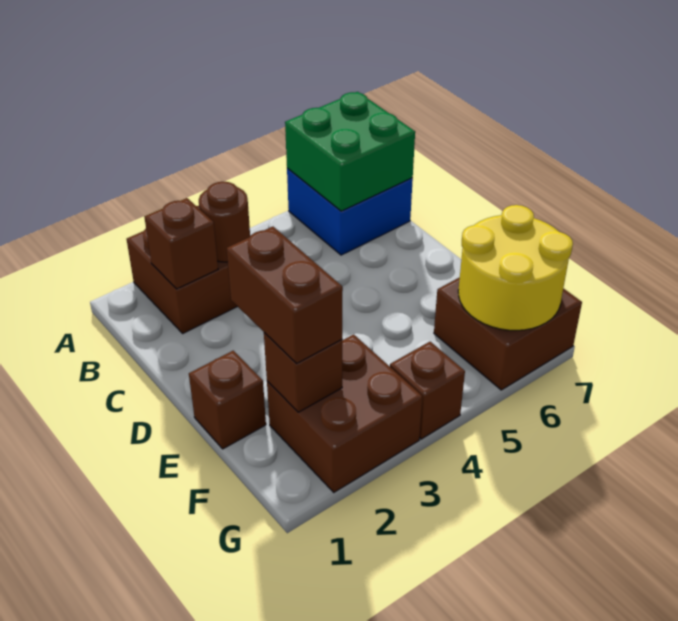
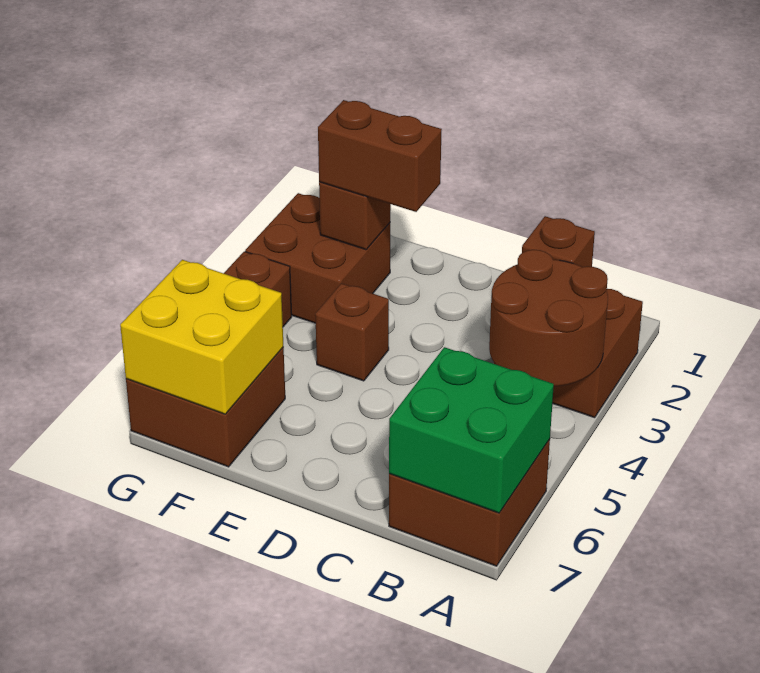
blue 2x2 brick [287,168,413,255] -> brown 2x2 brick [389,439,550,566]
brown 1x1 round brick [199,182,250,262] -> brown 2x2 round brick [489,250,608,387]
brown 1x1 brick [189,351,266,449] -> brown 1x1 brick moved to [315,283,389,381]
yellow 2x2 round brick [458,205,573,330] -> yellow 2x2 brick [120,260,283,414]

